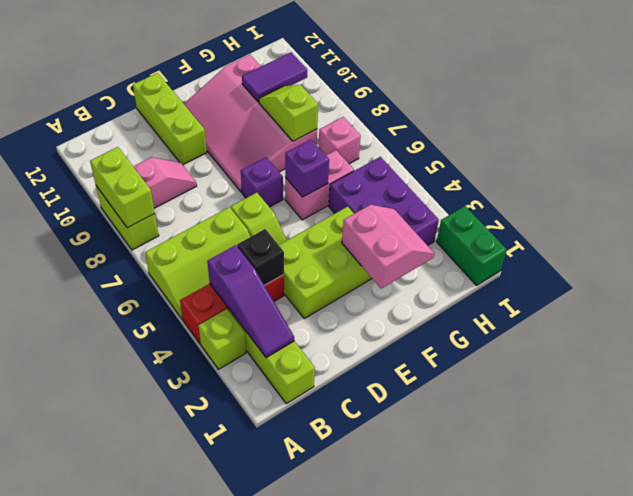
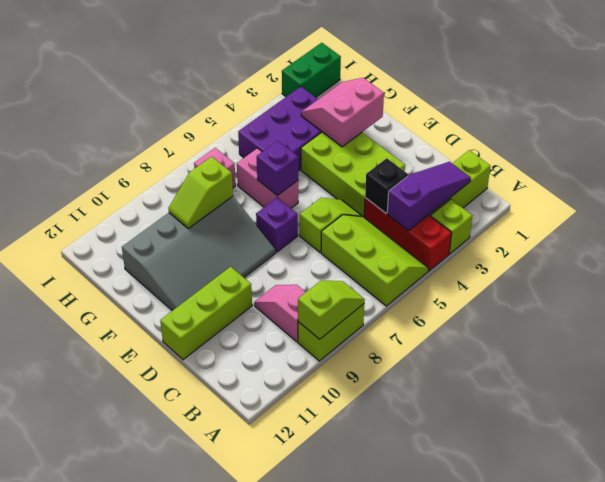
lime 1x2 brick [90,147,155,228] -> lime 1x2 slope [298,281,365,339]
pink 3x4 slope [184,55,317,192] -> grey 3x4 slope [122,196,276,311]
purple 1x2 tile [242,52,307,102] -> none

